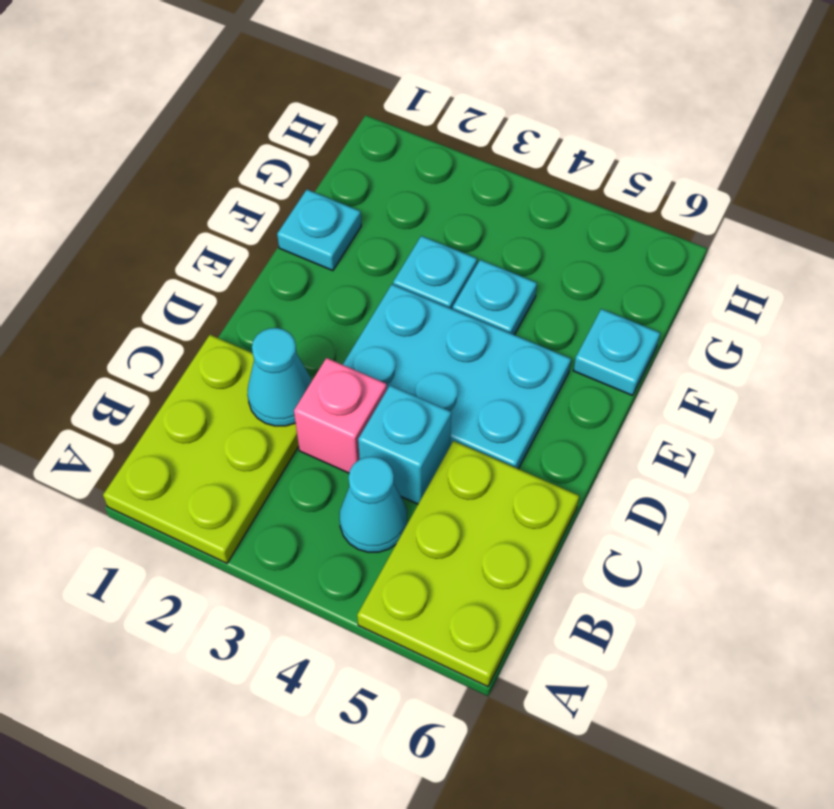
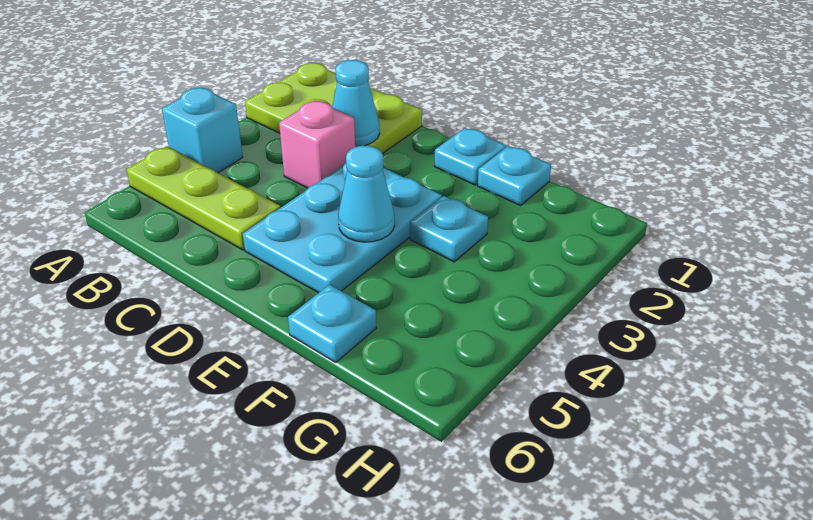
lime 2x3 plate [357,441,579,687] -> lime 1x3 plate [127,146,280,250]
cyan 1x1 cone [340,457,407,552] -> cyan 1x1 cone moved to [338,146,395,242]
cyan 1x1 brick [358,385,451,504] -> cyan 1x1 brick moved to [162,88,243,173]
cyan 1x1 plate [453,260,537,335] -> cyan 1x1 plate moved to [435,128,506,185]

